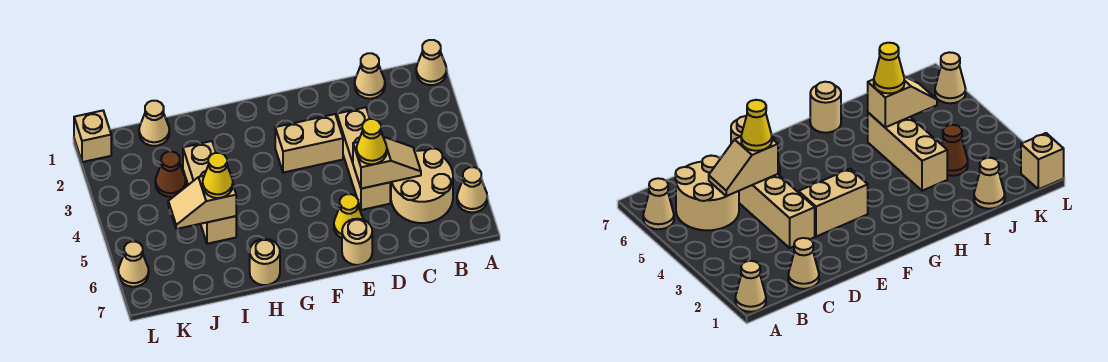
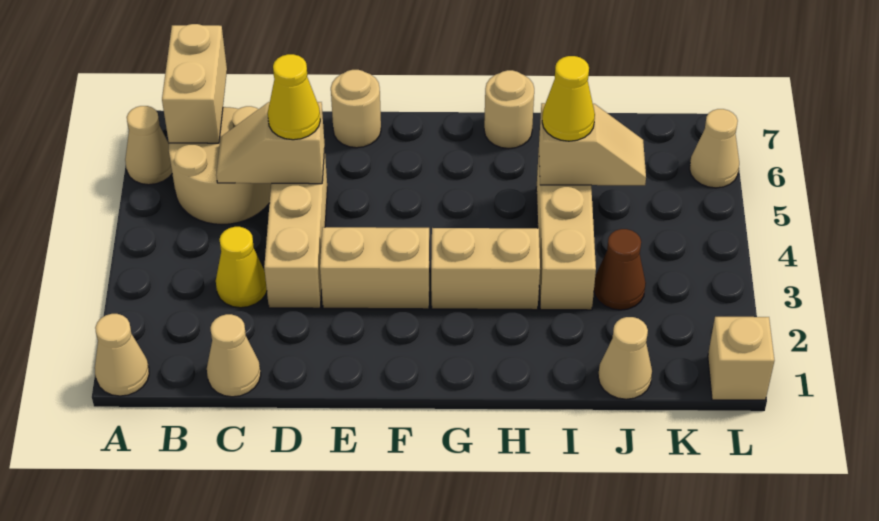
none -> tan 1x2 brick [162,24,227,143]
yellow 1x1 cone [334,194,363,238] -> yellow 1x1 cone moved to [216,227,267,308]
none -> tan 1x2 brick [431,228,540,310]

